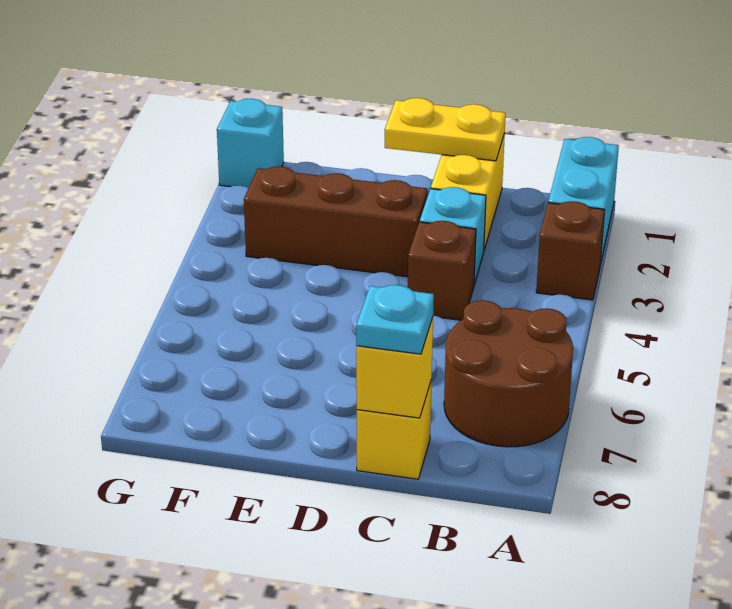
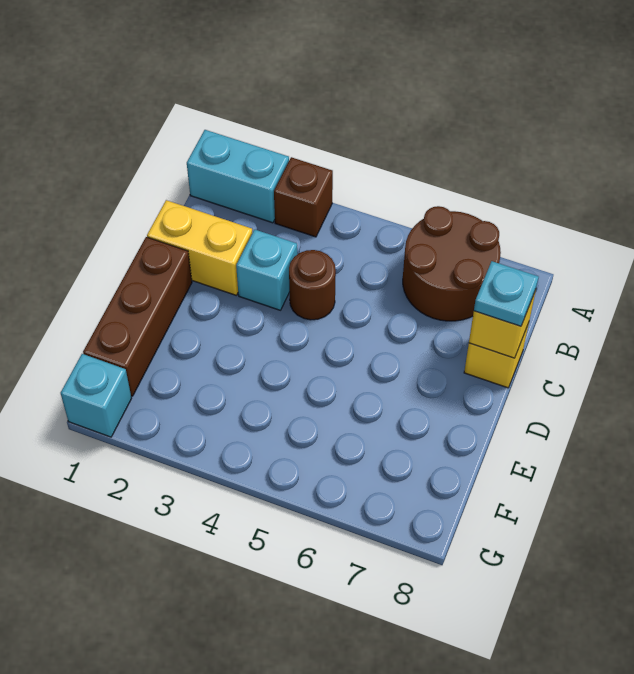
yellow 1x2 plate [385,98,506,161] -> none
brown 1x1 brick [408,221,476,320] -> brown 1x1 round brick [289,250,336,320]
brown 1x3 brick [244,166,427,277] -> brown 1x3 brick moved to [83,237,192,396]

